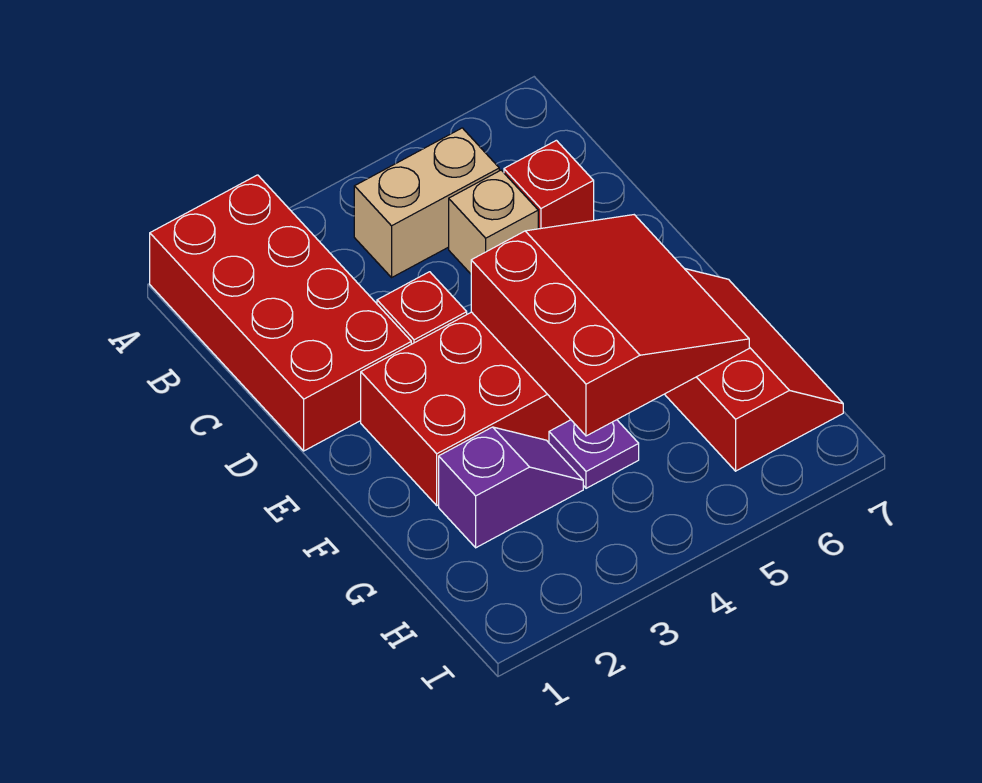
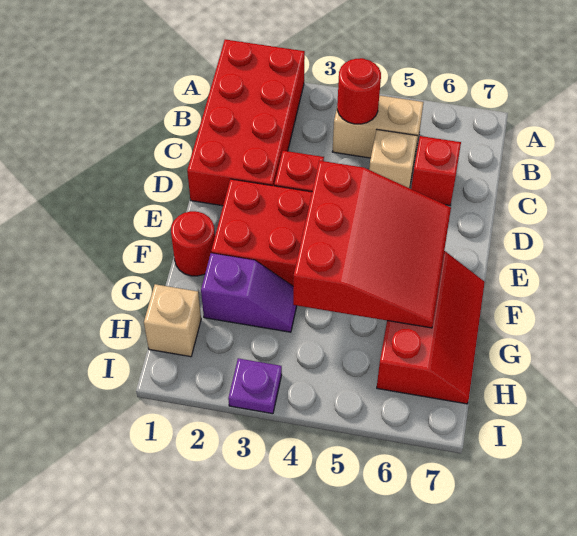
none -> red 1x1 round brick [337,58,381,124]
none -> red 1x1 round brick [171,211,215,276]
purple 1x1 plate [549,420,639,488] -> purple 1x1 plate moved to [228,358,282,414]
none -> tan 1x1 brick [144,284,201,357]

